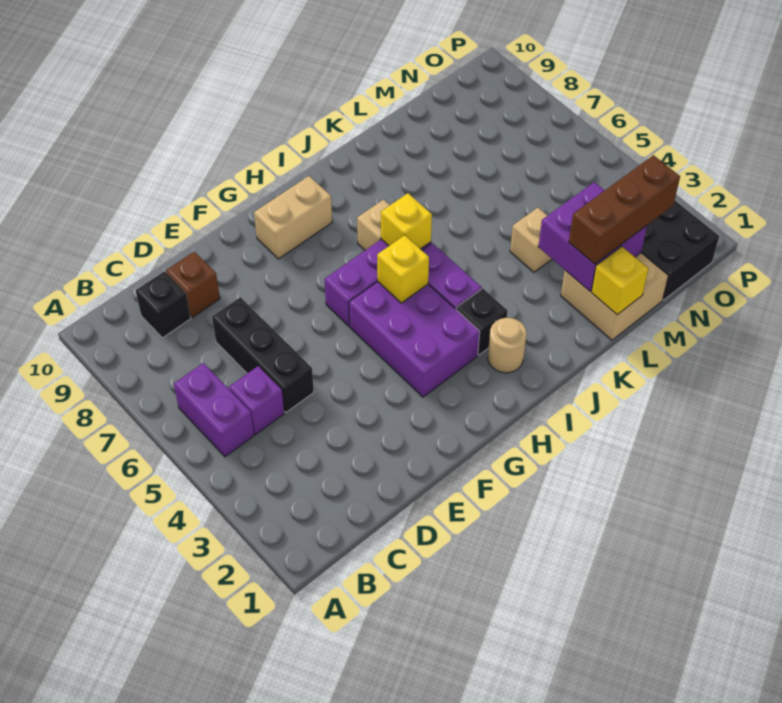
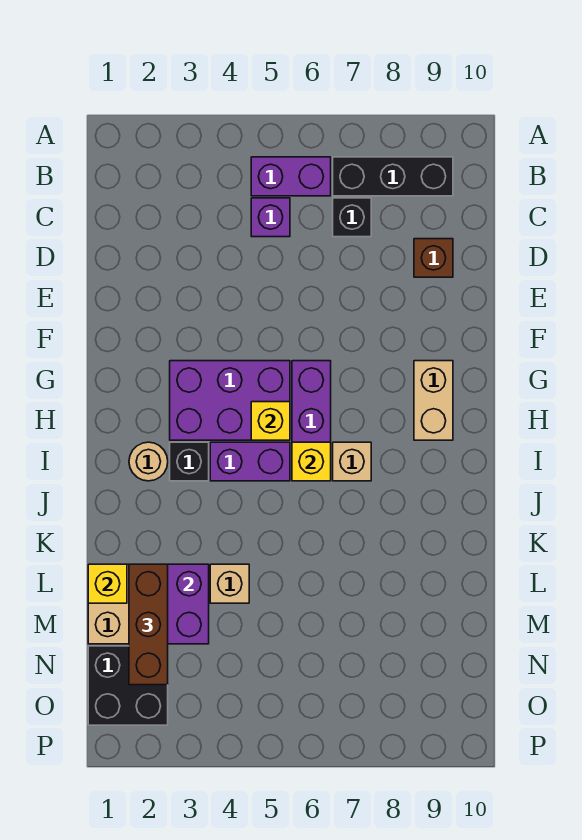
black 1x1 brick [136,271,191,338] -> black 1x1 brick moved to [333,198,371,237]
black 1x3 brick [212,297,314,412] -> black 1x3 brick moved to [333,157,453,196]

